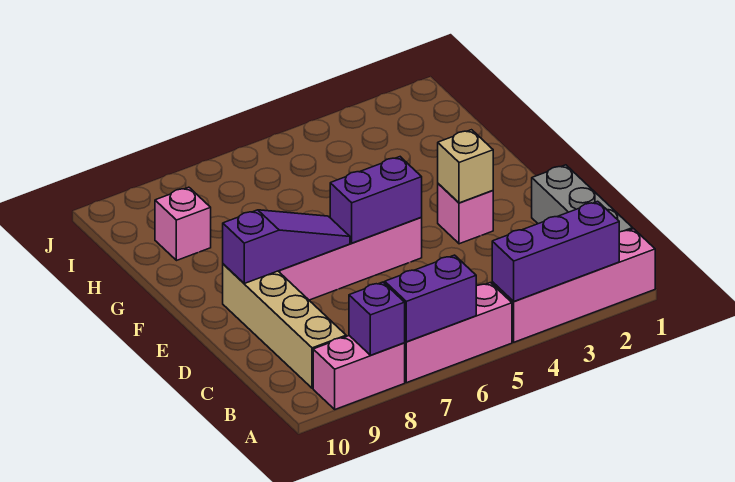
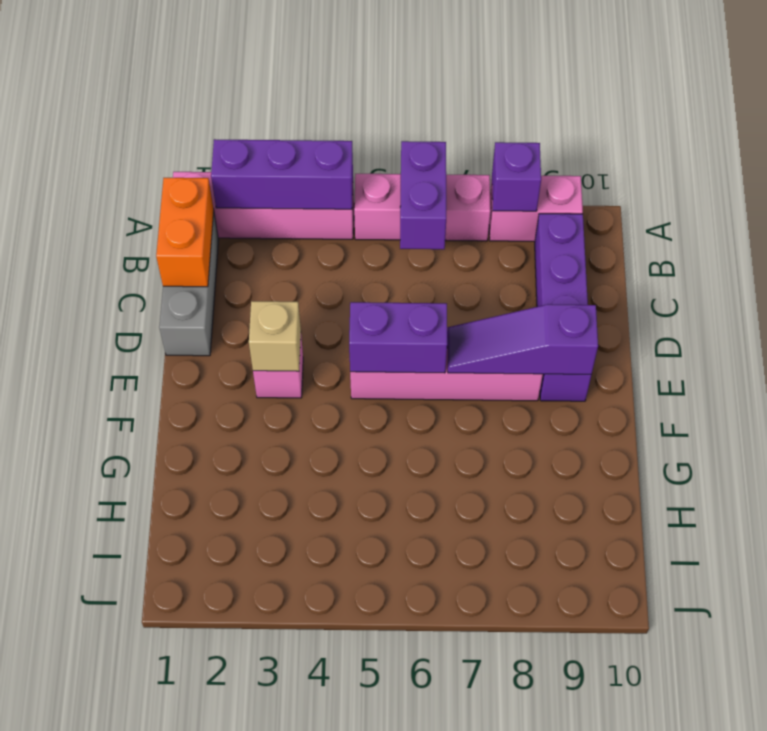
purple 1x2 brick [385,255,476,342] -> purple 1x2 brick turned to [400,141,446,249]
none -> orange 1x2 brick [156,178,214,287]
tan 1x4 brick [223,264,346,388] -> purple 1x4 brick [535,214,591,401]
pink 1x1 brick [155,187,211,261] -> none

